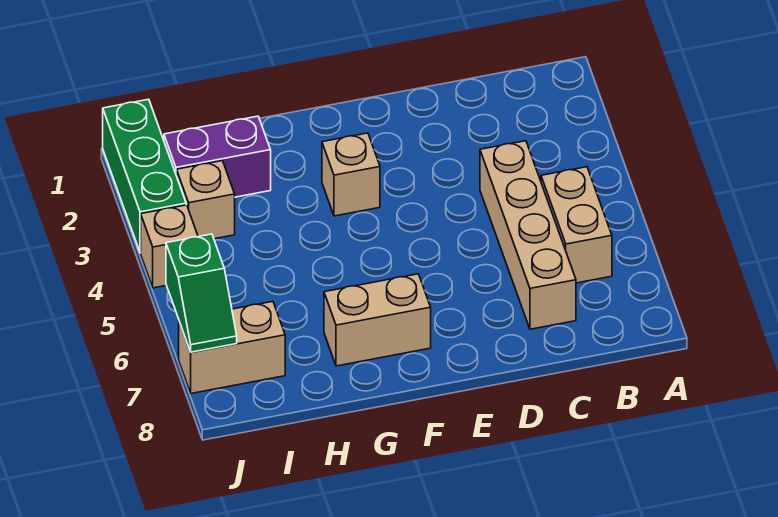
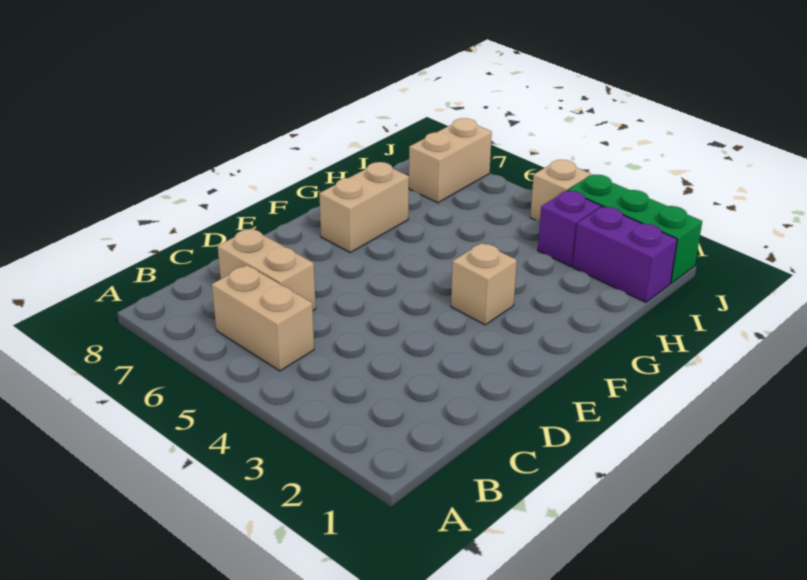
tan 1x4 brick [480,141,576,329] -> tan 1x2 brick [218,228,316,310]
purple 1x2 brick [164,116,271,197] -> purple 1x2 brick turned to [573,206,677,302]
tan 1x1 brick [177,161,235,239] -> purple 1x1 brick [538,191,601,267]
green 1x2 slope [166,234,237,352] -> none

